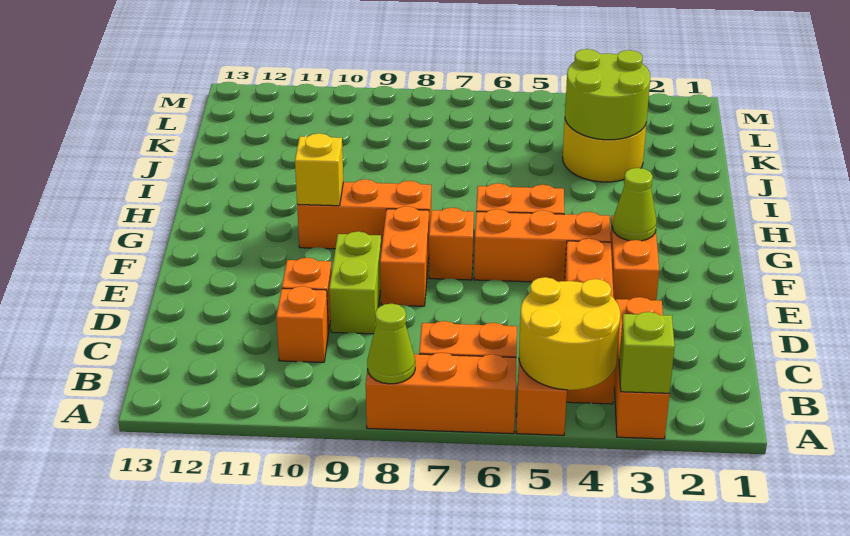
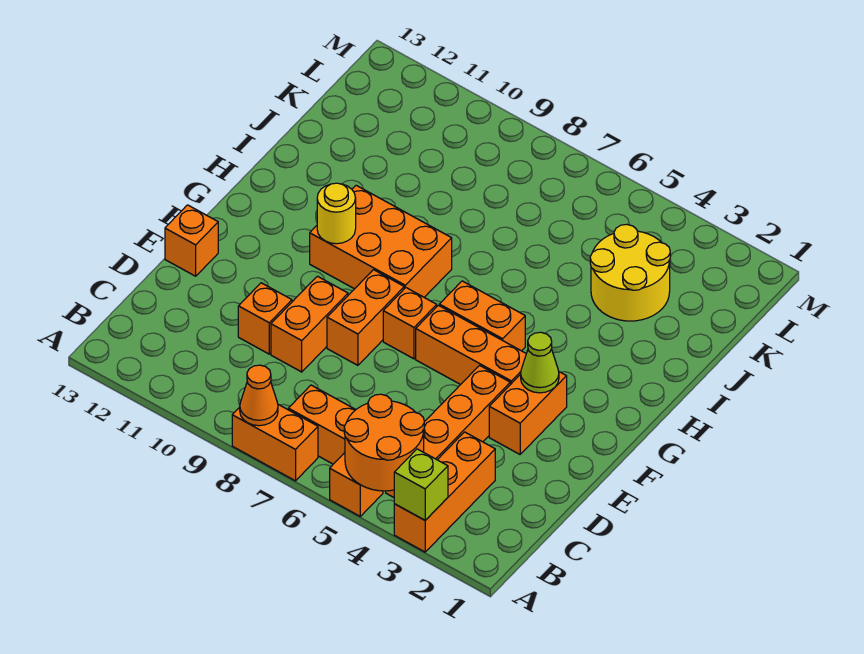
yellow 2x2 round brick [519,277,620,390] -> orange 2x2 round brick [344,394,424,491]
orange 1x3 brick [366,353,516,434] -> orange 1x2 brick [232,405,318,481]
lime 1x1 cone [367,304,415,384] -> orange 1x1 cone [240,365,278,426]
orange 1x1 brick [276,286,329,362] -> orange 1x1 brick moved to [165,205,218,276]
lime 1x2 brick [329,231,381,334] -> orange 1x2 brick [271,276,348,372]
orange 1x3 brick [297,179,431,250] -> orange 2x3 brick [310,185,452,297]
yellow 1x1 brick [295,133,343,206] -> yellow 1x1 round brick [317,183,356,244]
lime 2x2 round brick [565,49,650,140] -> none

